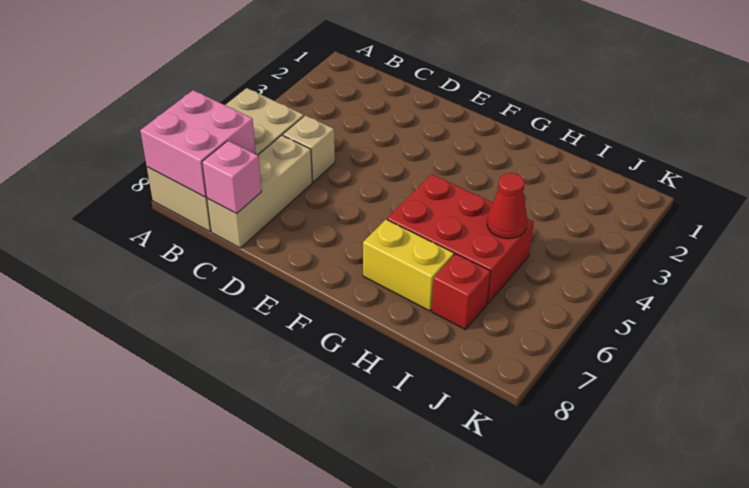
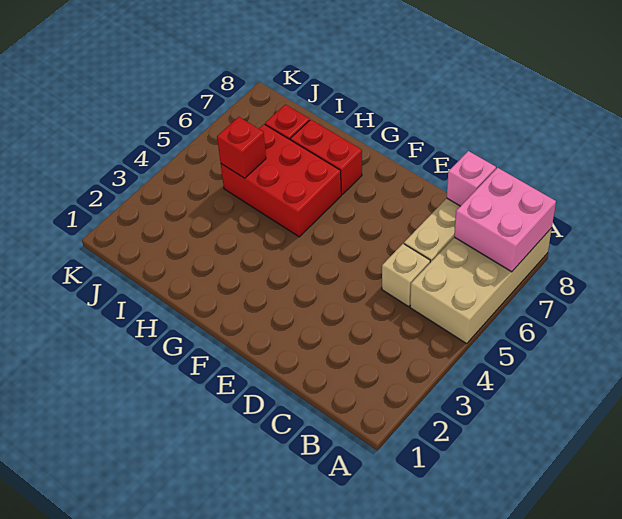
yellow 1x2 brick [363,219,454,311] -> red 1x2 brick [290,120,362,194]
red 1x1 cone [487,173,527,239] -> red 1x1 brick [217,117,266,178]

